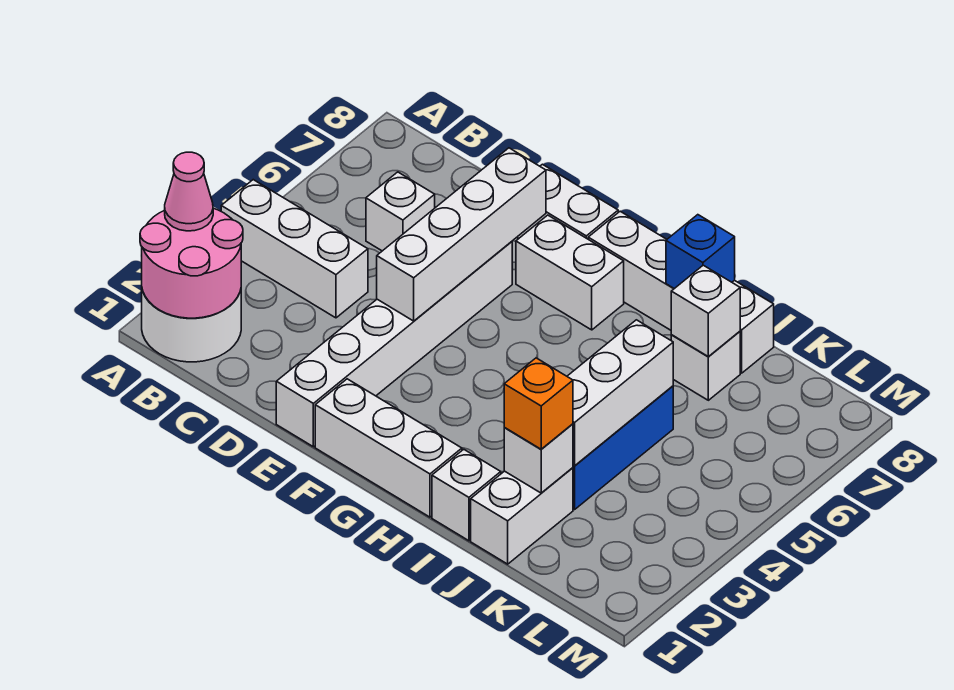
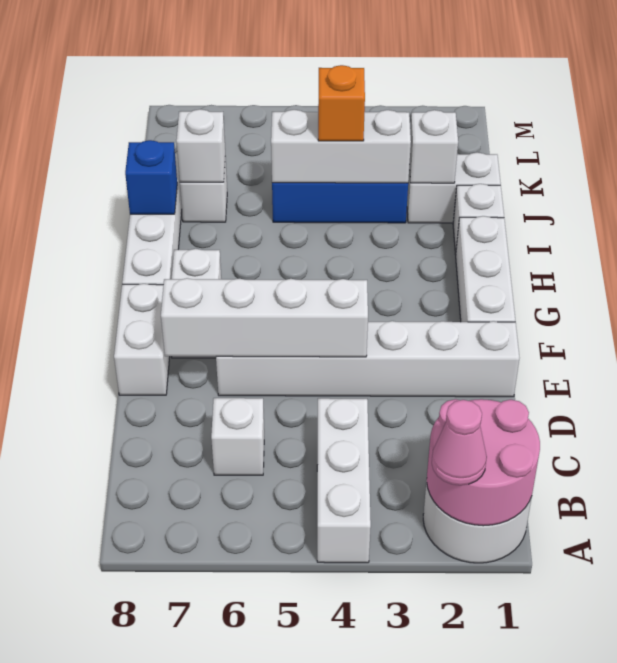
orange 1x1 brick [504,358,573,449] -> orange 1x1 brick moved to [318,65,365,141]

